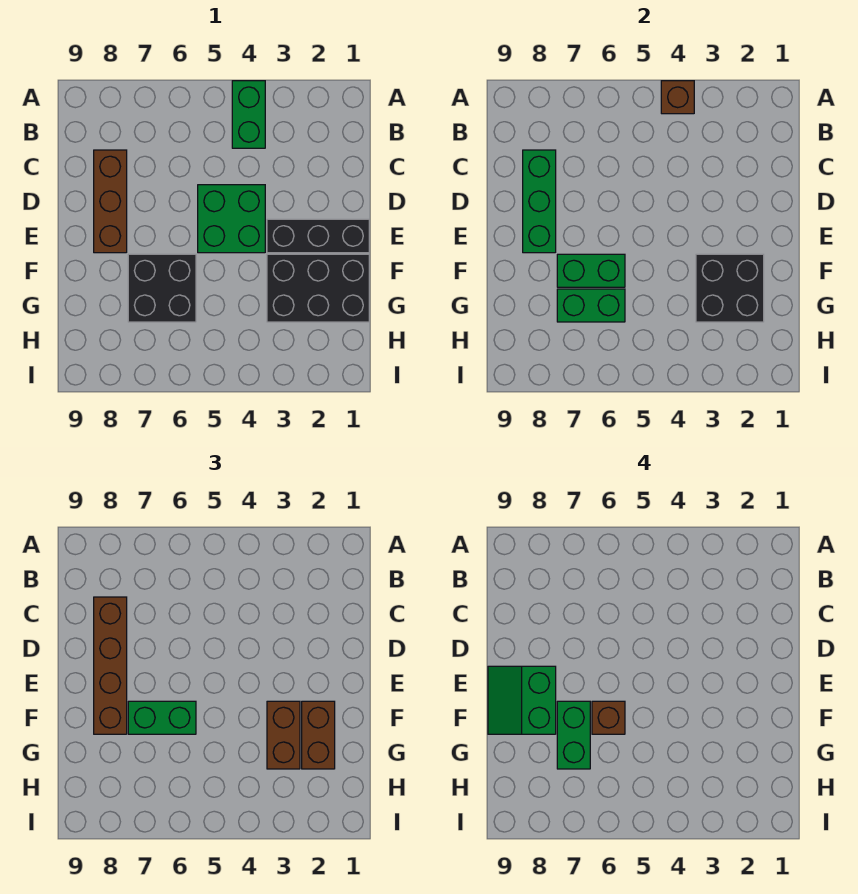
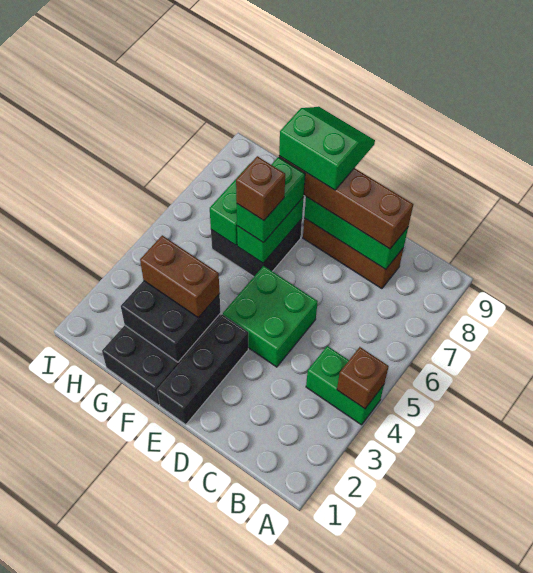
brown 1x2 brick [302,701,335,769] -> none
green 1x2 brick [557,701,590,769] -> none

